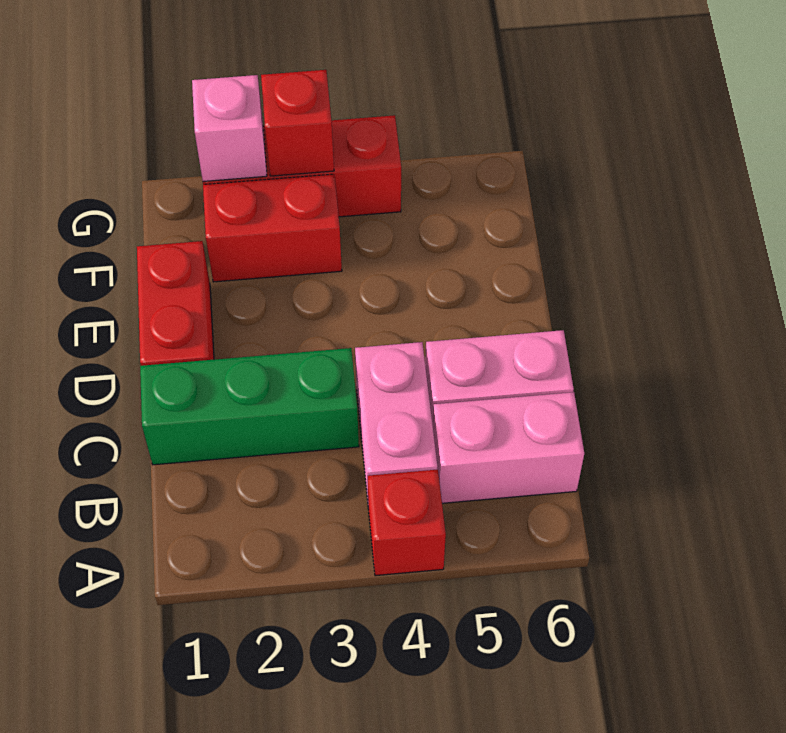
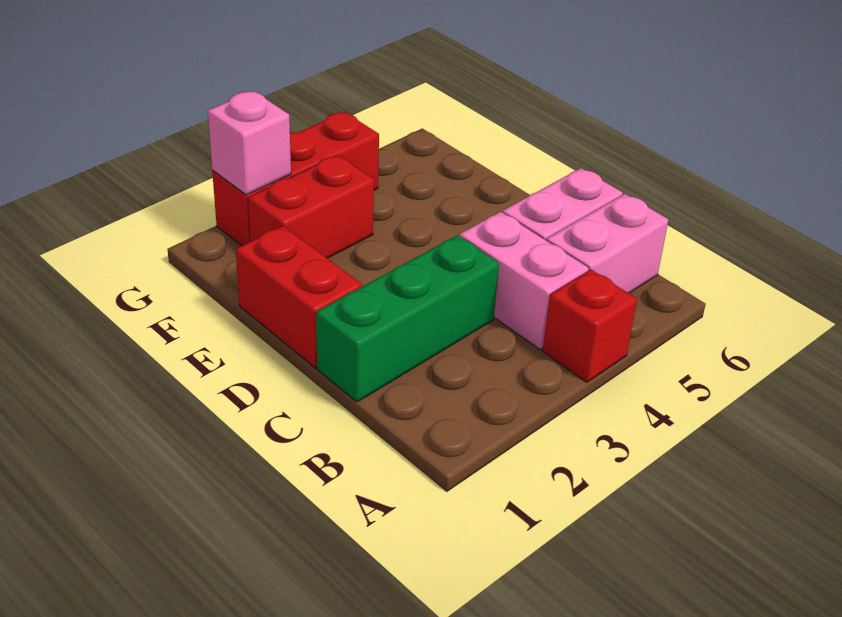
red 1x1 brick [261,70,334,176] -> none

